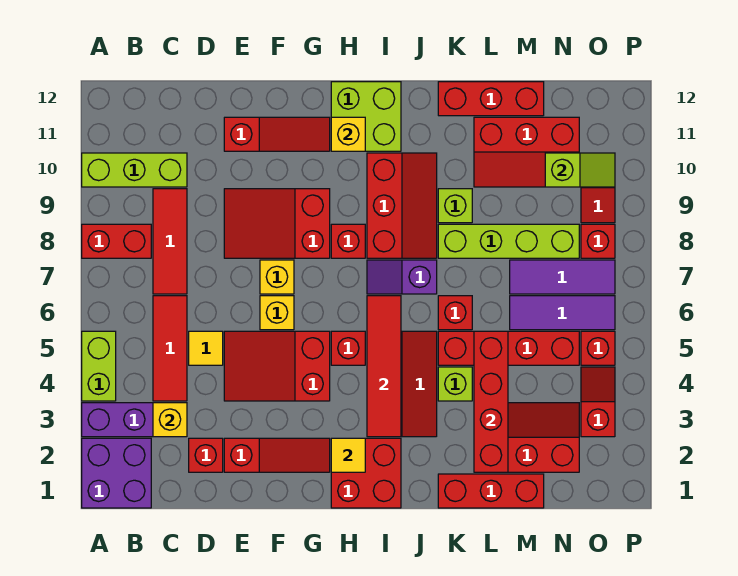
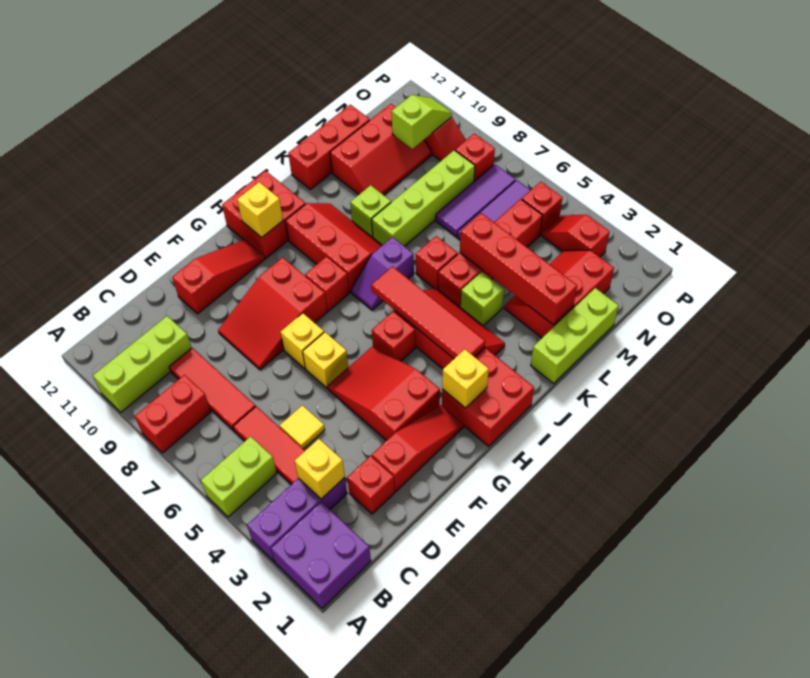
lime 1x2 brick [82,331,116,401] -> lime 1x2 brick turned to [201,436,277,517]
red 2x3 slope [224,331,330,401] -> red 2x3 slope turned to [327,347,440,441]
yellow 1x1 tile [331,438,365,472] -> yellow 1x1 brick [442,349,489,408]
lime 2x2 brick [331,82,401,151] -> red 2x2 brick [222,171,305,258]
red 1x3 brick [438,474,544,508] -> lime 1x3 brick [531,288,619,383]

